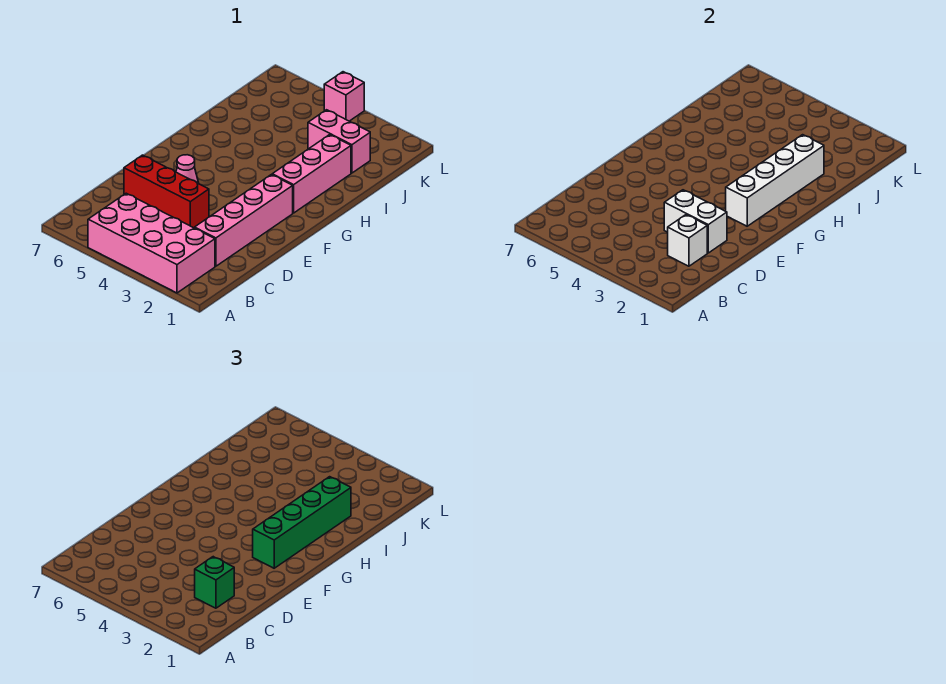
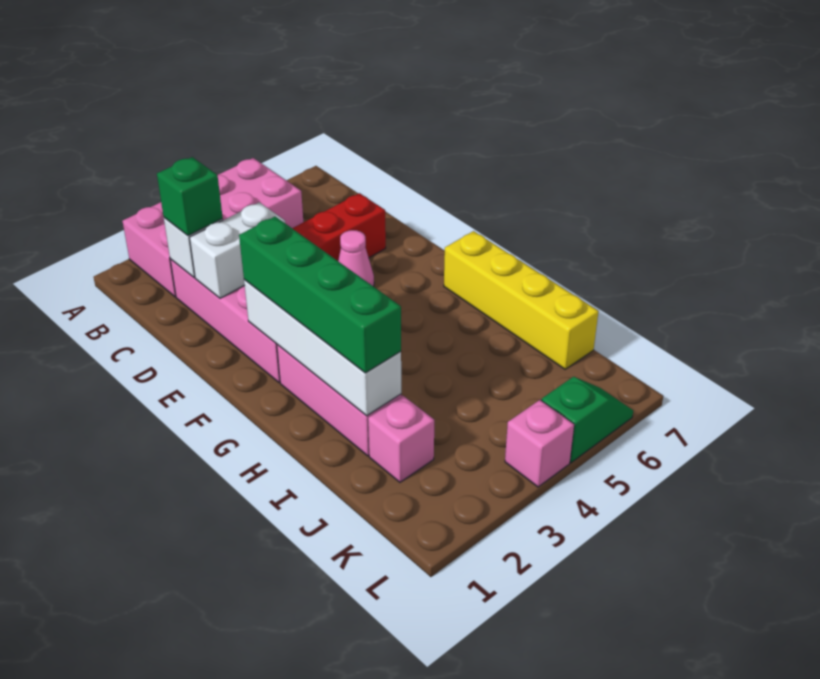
none -> yellow 1x4 brick [444,231,598,369]
pink 1x2 brick [308,110,370,173] -> pink 1x1 brick [368,396,434,482]
none -> green 1x2 slope [541,377,633,463]

